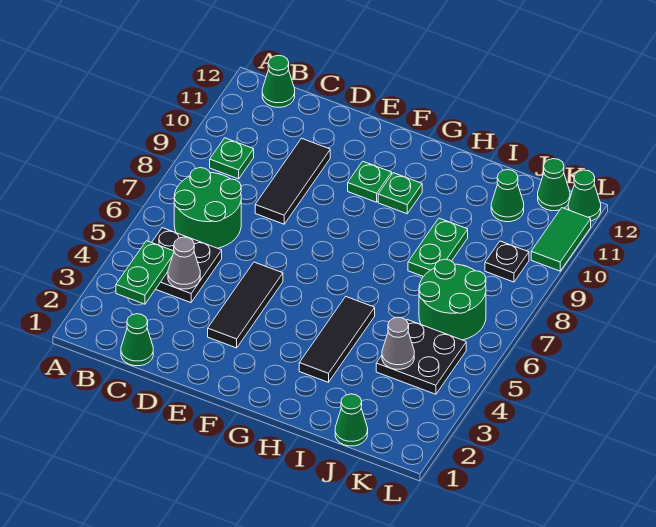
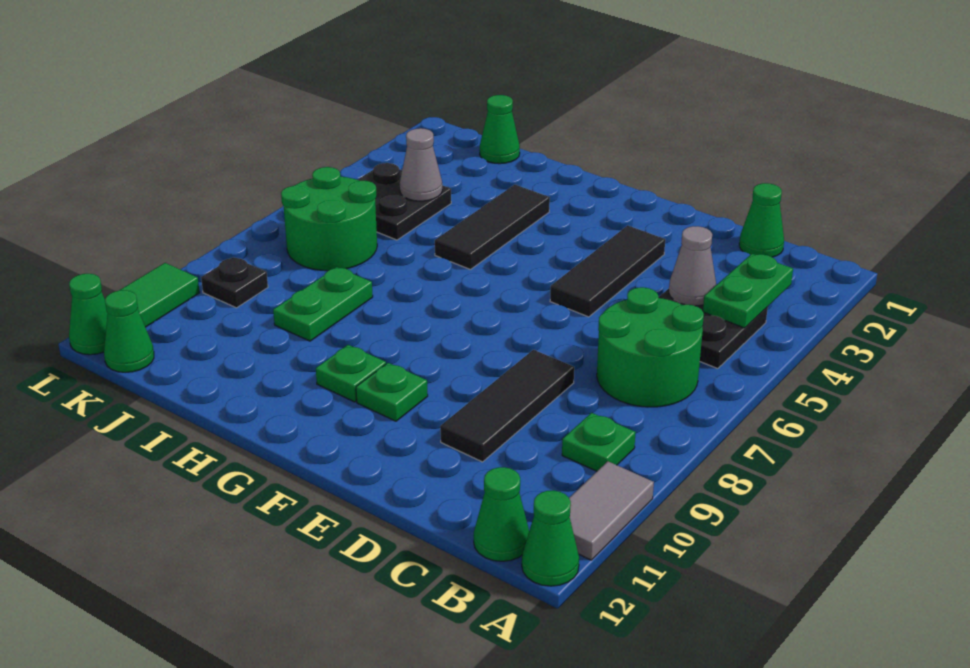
none -> grey 1x2 tile [569,461,654,560]
green 1x1 cone [491,170,524,222] -> green 1x1 cone moved to [522,490,579,586]

